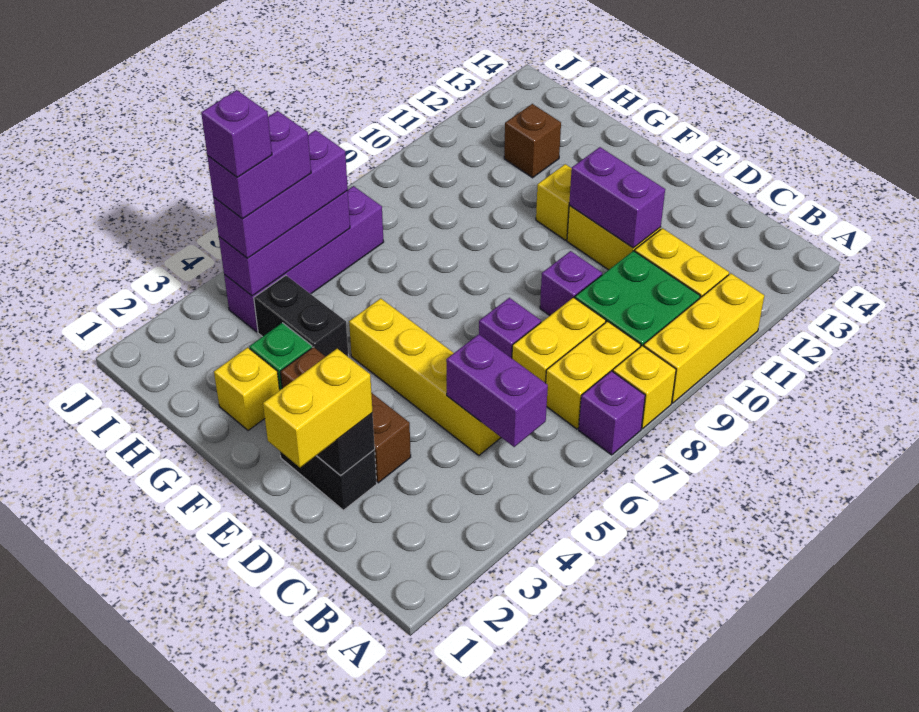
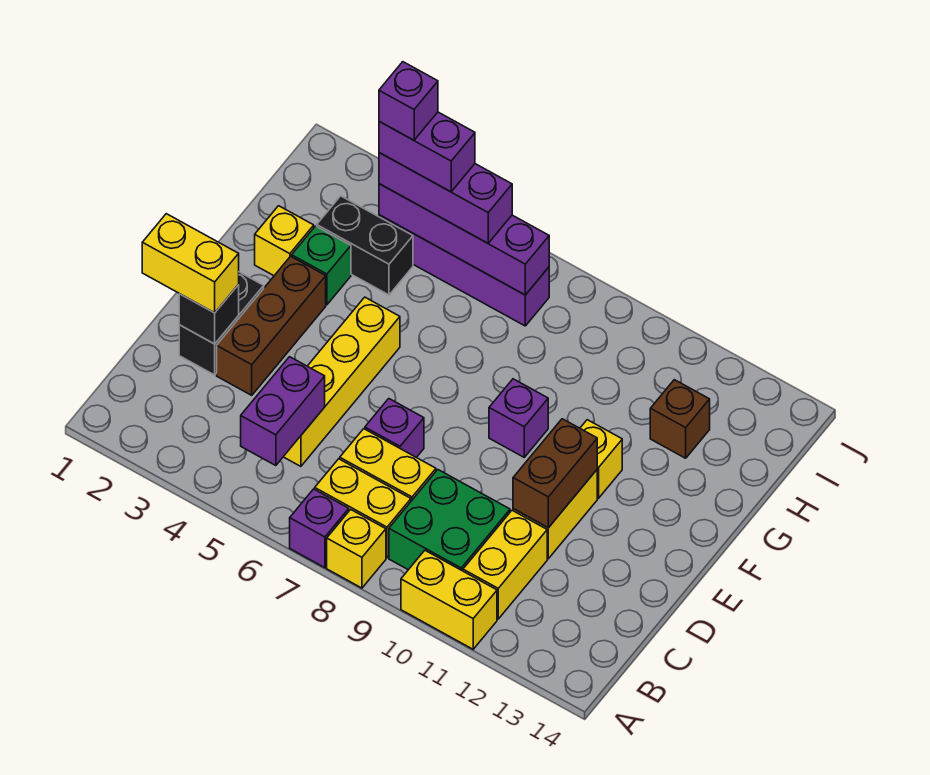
yellow 1x3 brick [644,273,764,403] -> yellow 1x2 brick [401,551,497,649]
purple 1x1 brick [540,251,602,315] -> purple 1x1 brick moved to [489,379,548,457]
purple 1x2 brick [569,147,665,248] -> brown 1x2 brick [513,419,597,528]
black 1x2 brick [254,275,348,356] -> black 1x2 brick turned to [317,196,413,295]
purple 1x3 brick [219,190,350,296] -> purple 1x4 brick [379,184,549,295]

